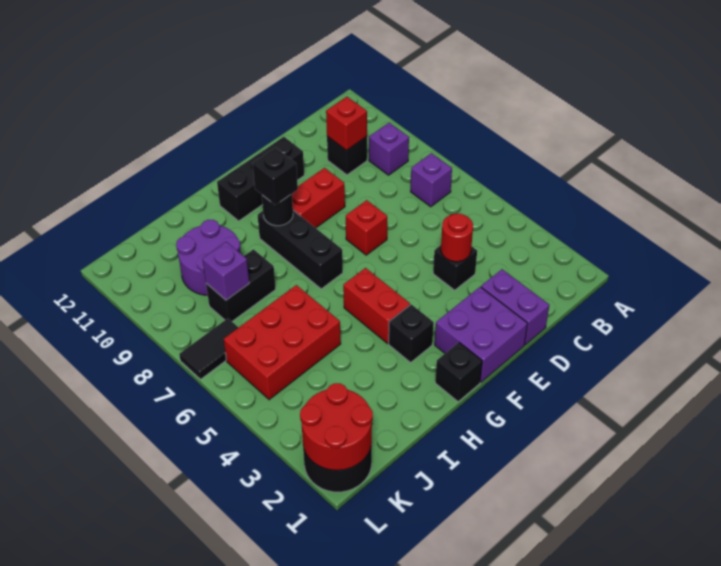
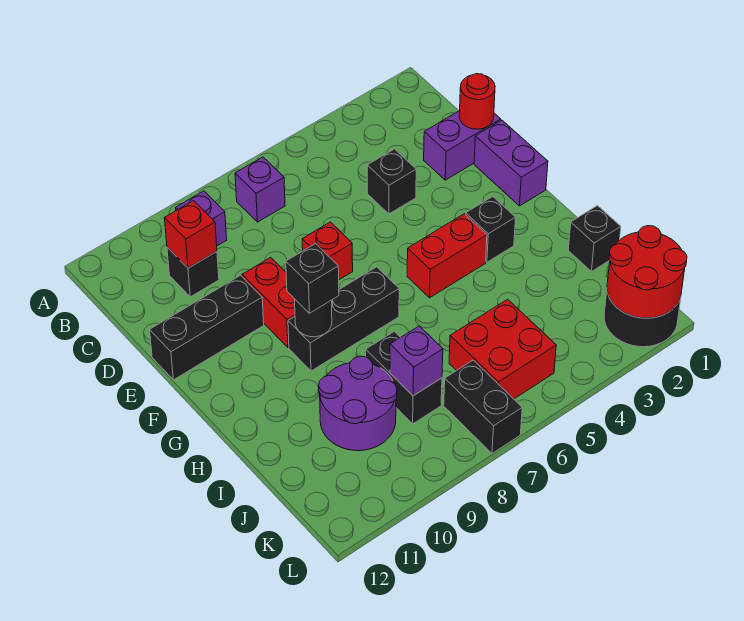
red 1x1 round brick [441,214,473,262] -> red 1x1 round brick moved to [459,74,495,129]
purple 2x2 brick [435,287,528,382] -> purple 1x2 brick [474,120,548,206]
black 1x3 brick [217,137,304,221] -> black 1x3 brick turned to [150,275,264,380]
black 1x1 brick [435,342,482,402] -> black 1x1 brick moved to [568,206,621,272]
red 2x3 brick [224,285,341,400] -> red 2x2 brick [449,299,556,399]
black 1x2 tile [179,318,239,379] -> black 1x2 brick [444,360,522,454]

